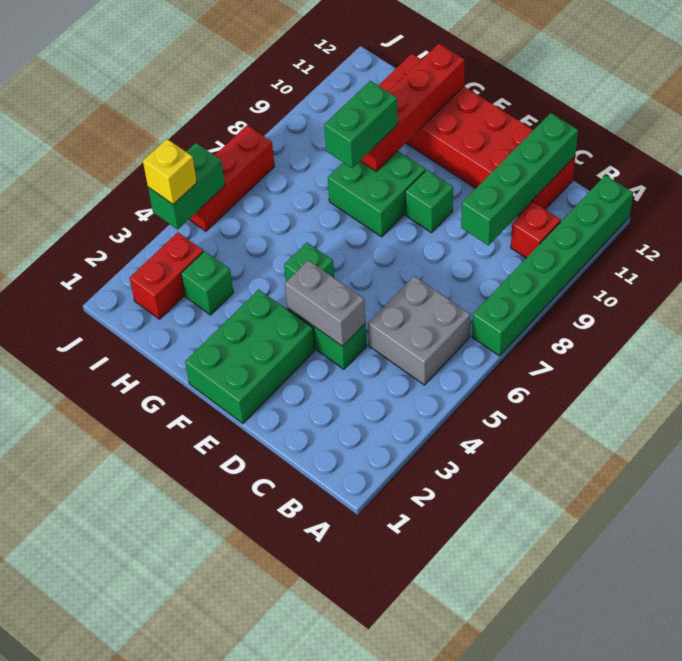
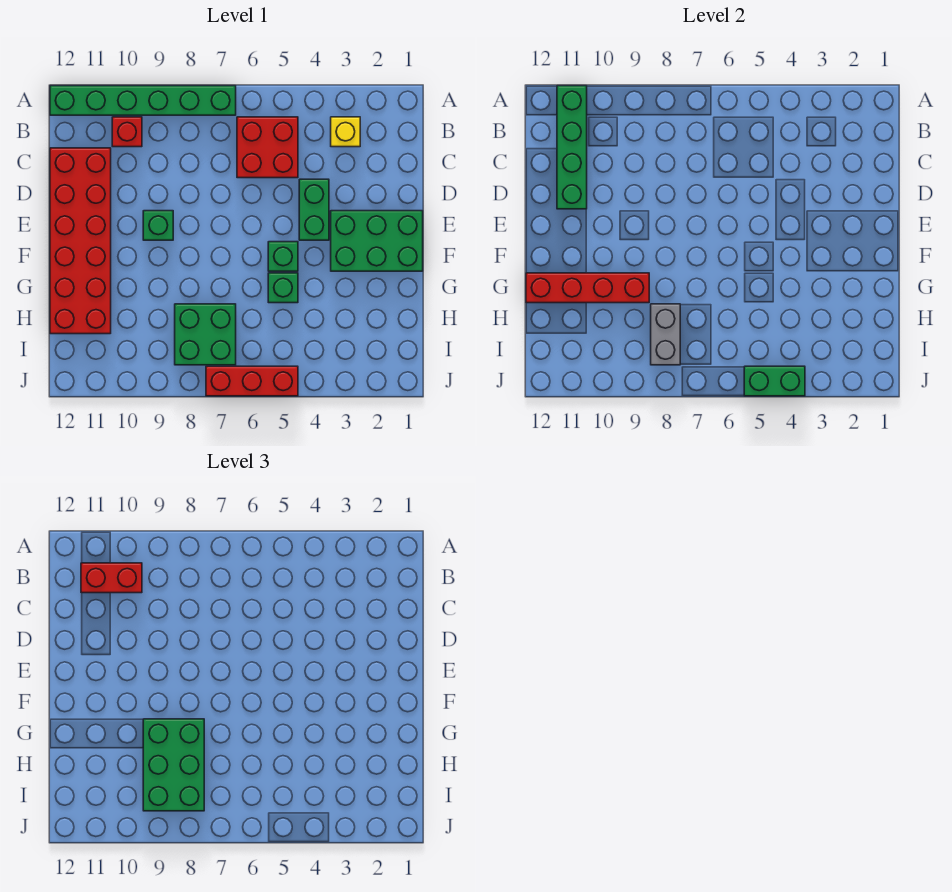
grey 2x2 brick [368,276,470,385] -> red 2x2 brick [237,117,298,178]
green 1x4 brick [461,113,578,245] -> green 1x4 brick turned to [557,86,587,209]
grey 1x2 brick [285,260,366,346] -> grey 1x2 brick moved to [651,304,680,365]
green 2x2 brick [328,151,425,237] -> green 2x2 brick moved to [175,304,236,365]
green 1x2 brick [324,81,398,168] -> green 2x3 brick [143,719,204,811]
green 1x1 brick [181,251,233,315] -> green 1x1 brick moved to [268,273,298,303]
red 1x2 brick [130,232,203,319] -> red 1x2 brick moved to [81,563,142,593]
yellow 1x1 brick [143,139,197,204] -> yellow 1x1 brick moved to [331,117,360,147]

